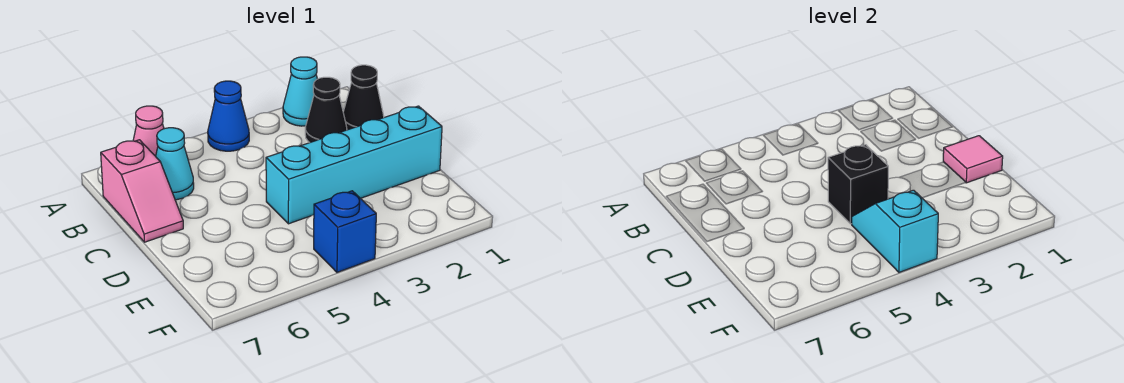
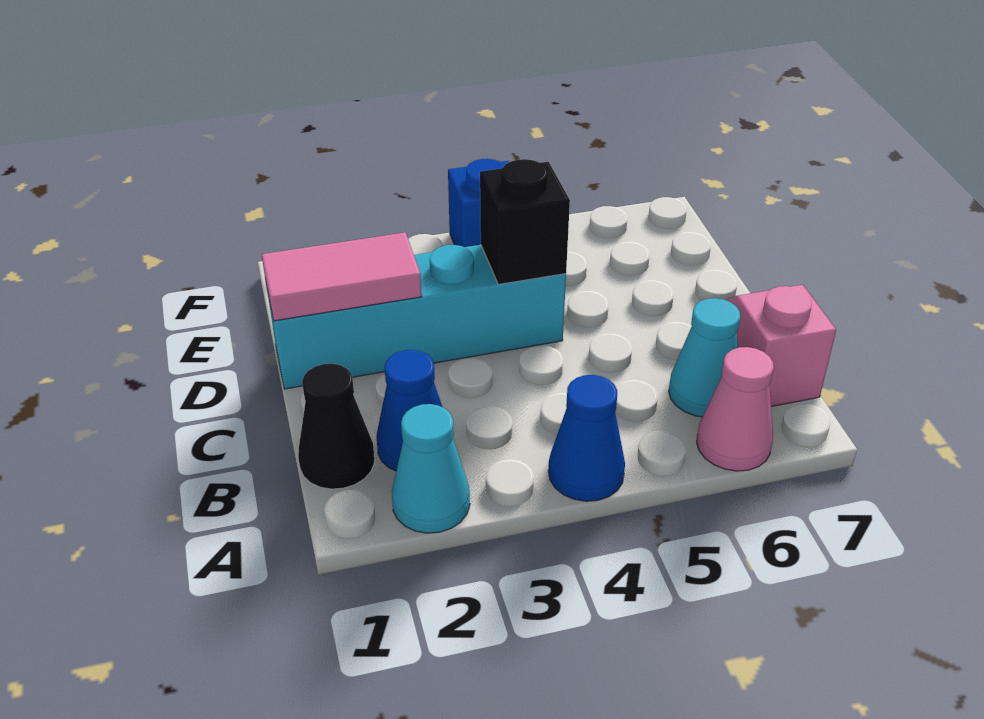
black 1x1 cone [305,77,347,143] -> blue 1x1 cone [377,350,442,471]
pink 1x1 tile [943,136,1003,183] -> pink 1x2 tile [262,233,422,321]
cyan 1x2 slope [852,190,938,272] -> none

